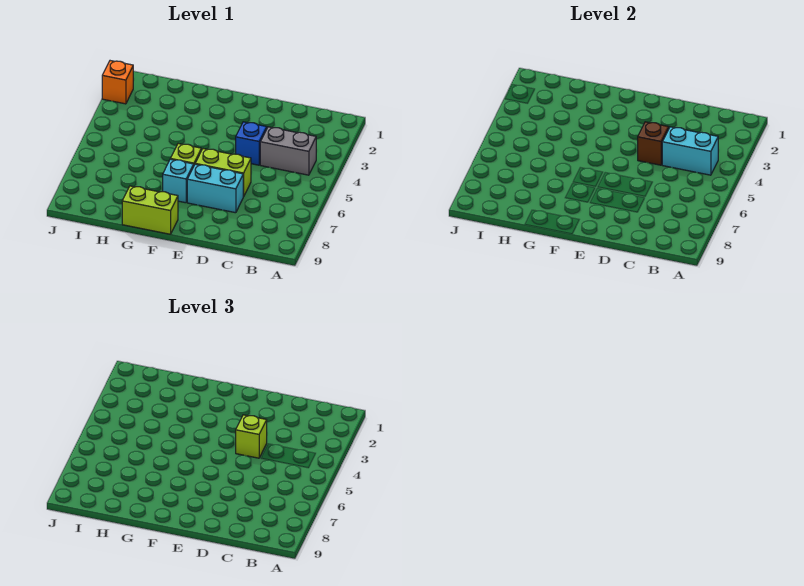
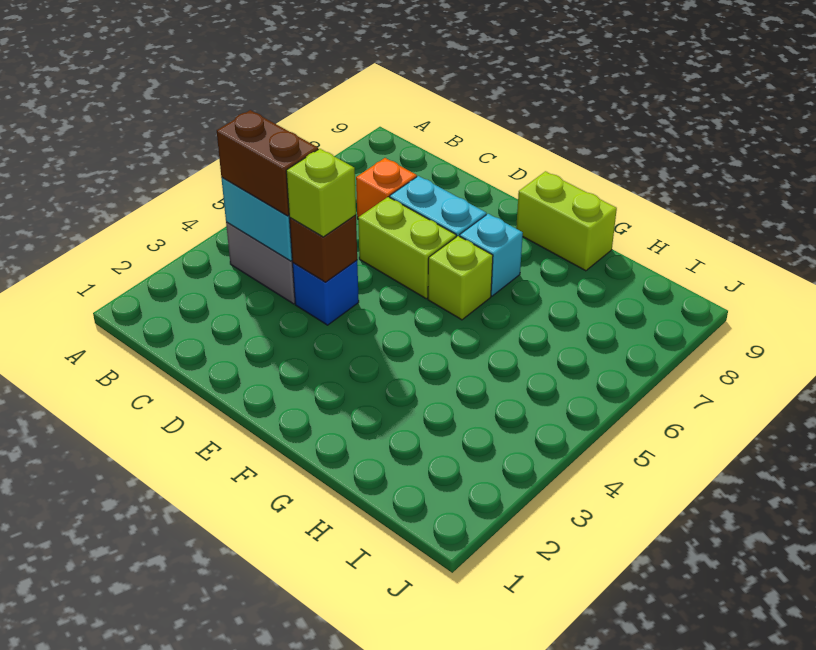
none -> brown 1x2 brick [217,110,318,216]
orange 1x1 brick [102,61,133,104] -> orange 1x1 brick moved to [356,158,417,219]

